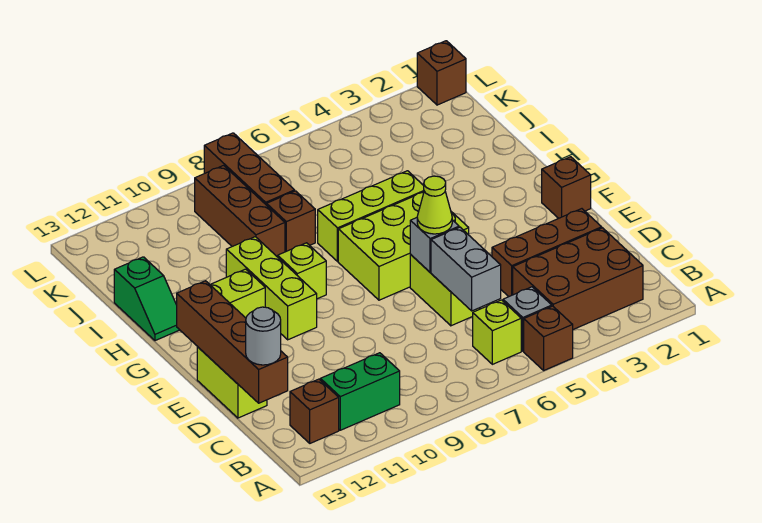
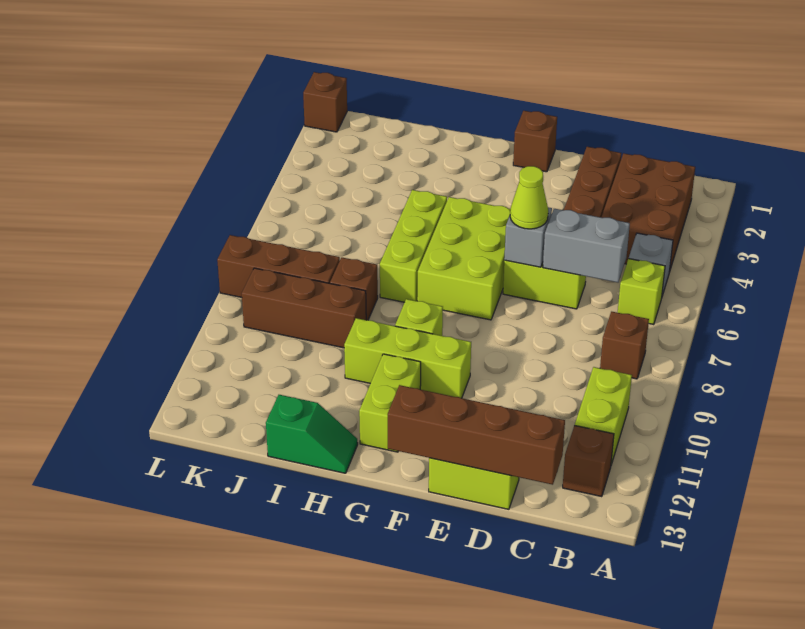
brown 1x1 brick [524,306,573,370] -> brown 1x1 brick moved to [600,312,649,379]
green 1x2 brick [320,353,400,430] -> lime 1x2 brick [575,367,632,465]
grey 1x1 round brick [246,307,281,365] -> none

